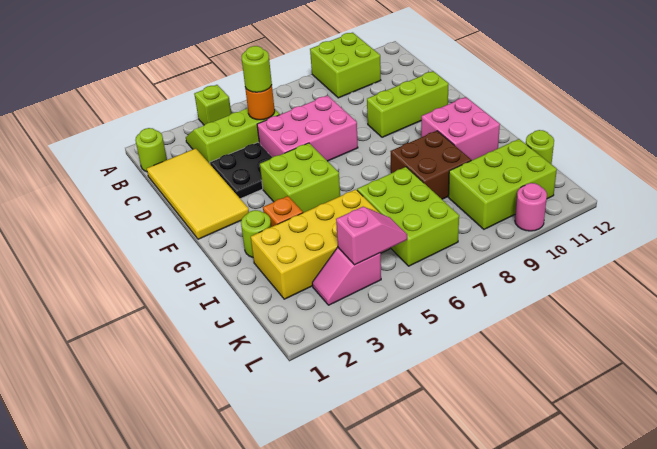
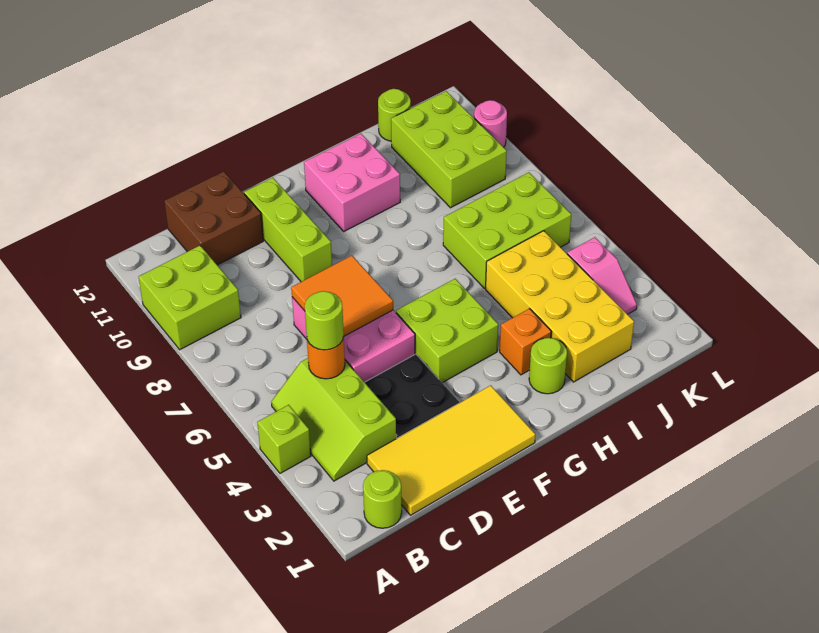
none -> orange 2x2 tile [291,256,393,336]
brown 2x2 brick [390,131,471,199] -> brown 2x2 brick moved to [164,171,263,265]
pink 1x2 slope [336,207,407,265] -> none

